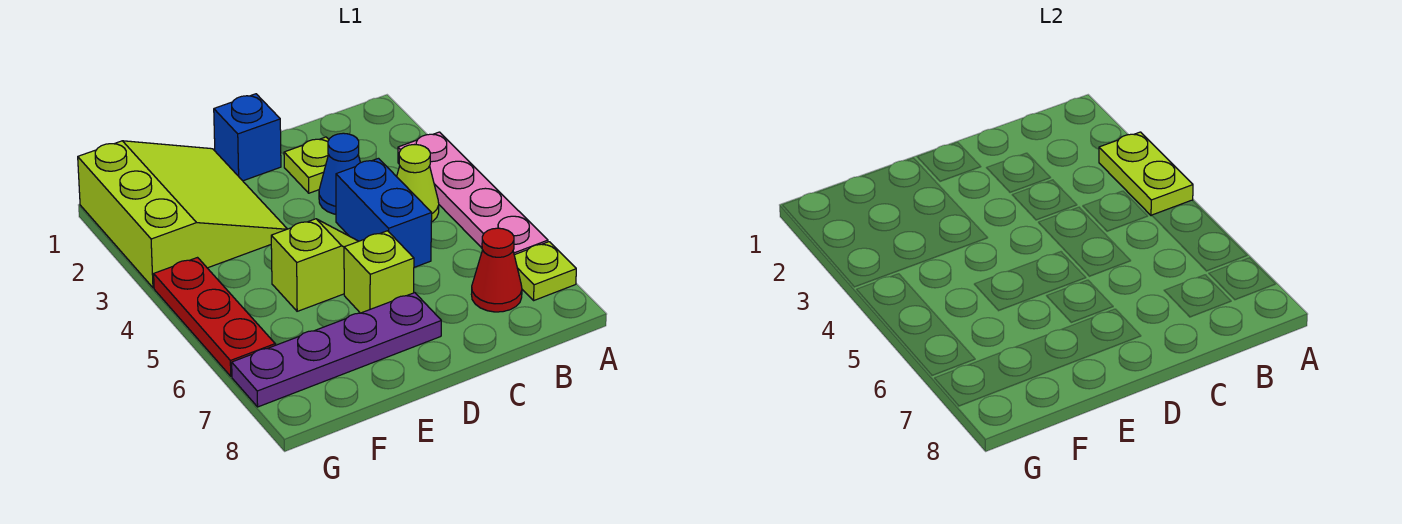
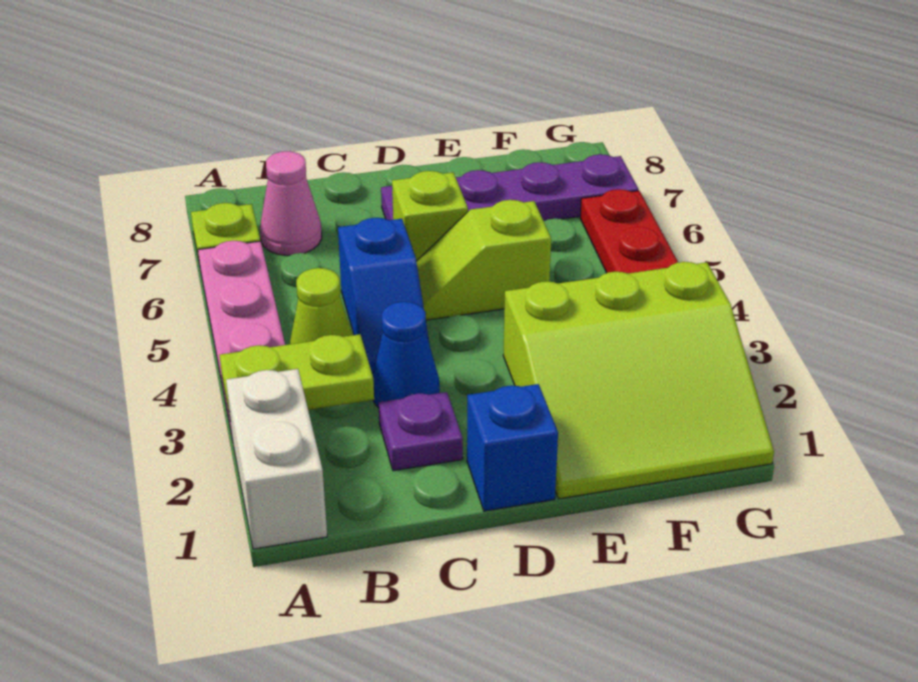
none -> white 1x2 brick [226,369,327,549]
lime 1x2 plate [1099,132,1193,216] -> lime 1x2 plate turned to [220,334,374,421]
red 1x1 cone [471,228,522,312] -> pink 1x1 cone [260,151,322,256]
lime 1x1 plate [284,137,329,193] -> purple 1x1 plate [379,392,463,471]
blue 1x2 brick [336,158,432,267] -> blue 1x2 slope [338,218,430,374]
lime 3x3 slope [78,141,287,288] -> lime 3x3 slope turned to [503,262,774,499]

